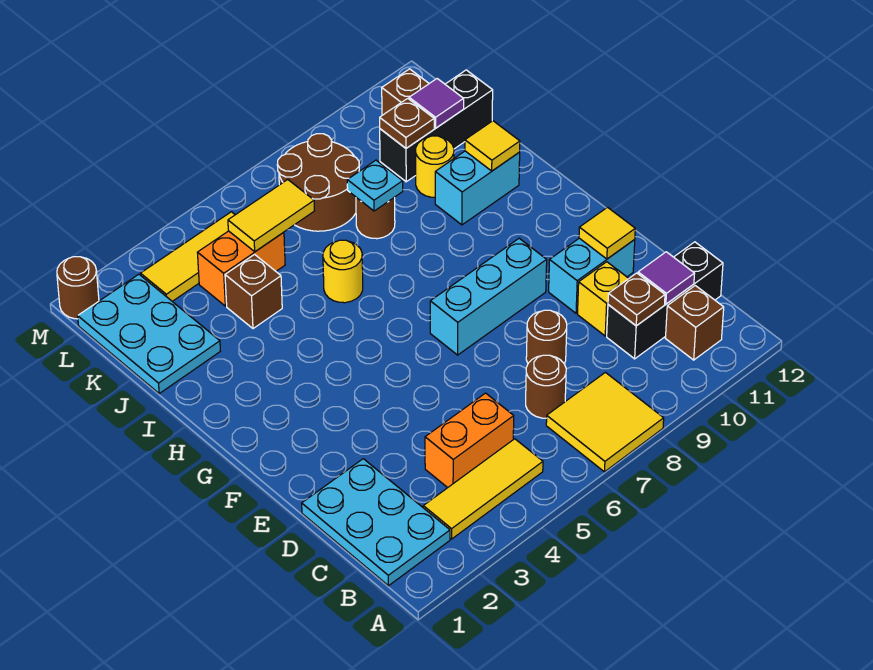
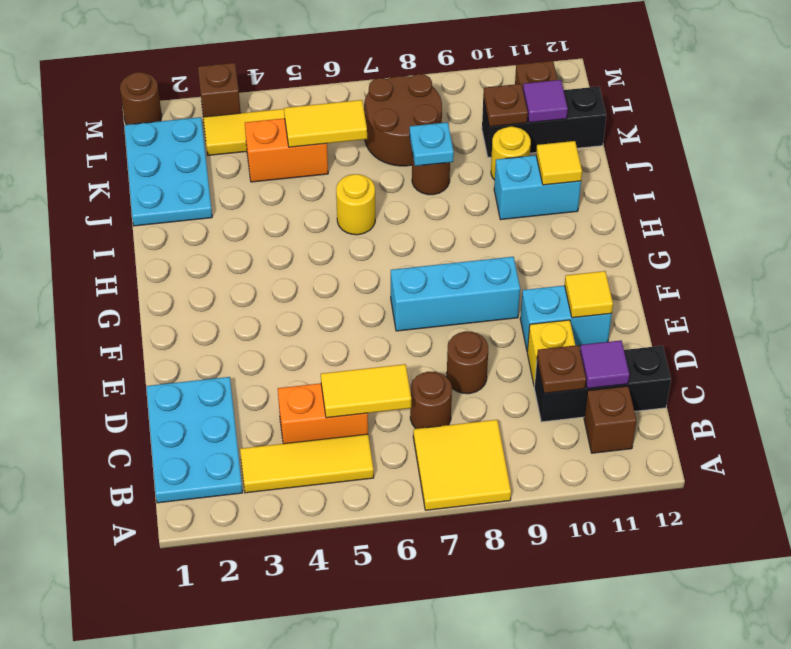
none -> yellow 1x2 tile [321,364,411,418]
brown 1x1 brick [225,255,282,329] -> brown 1x1 brick moved to [198,63,241,117]

